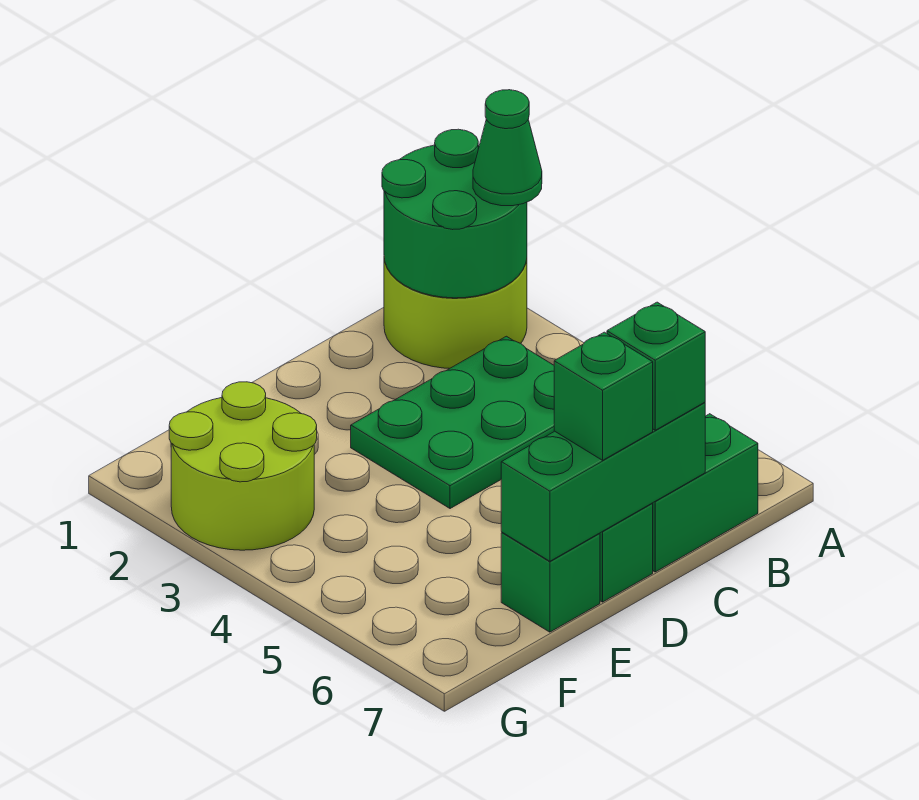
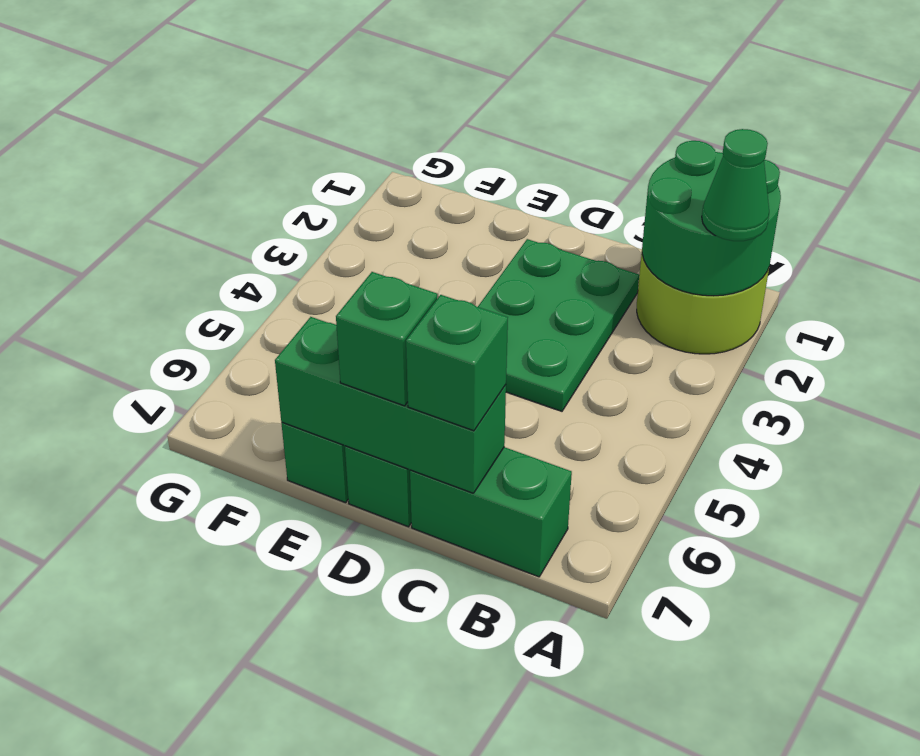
green 2x3 plate [351,336,554,509] -> green 2x3 plate turned to [478,239,639,411]
lime 2x2 round brick [169,382,317,550] -> none

